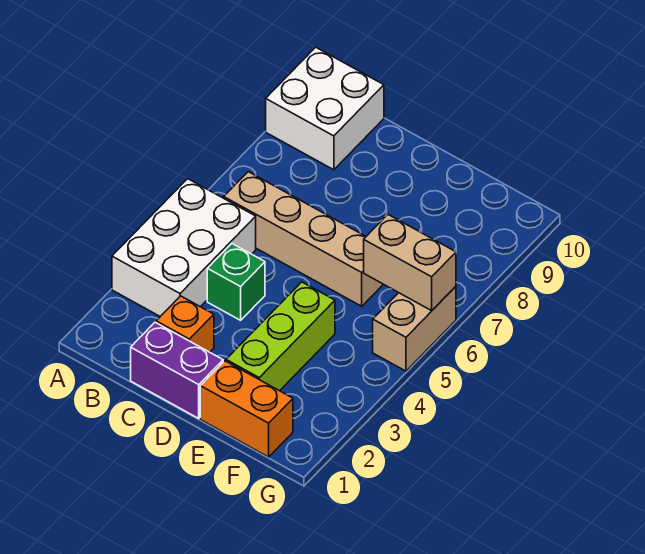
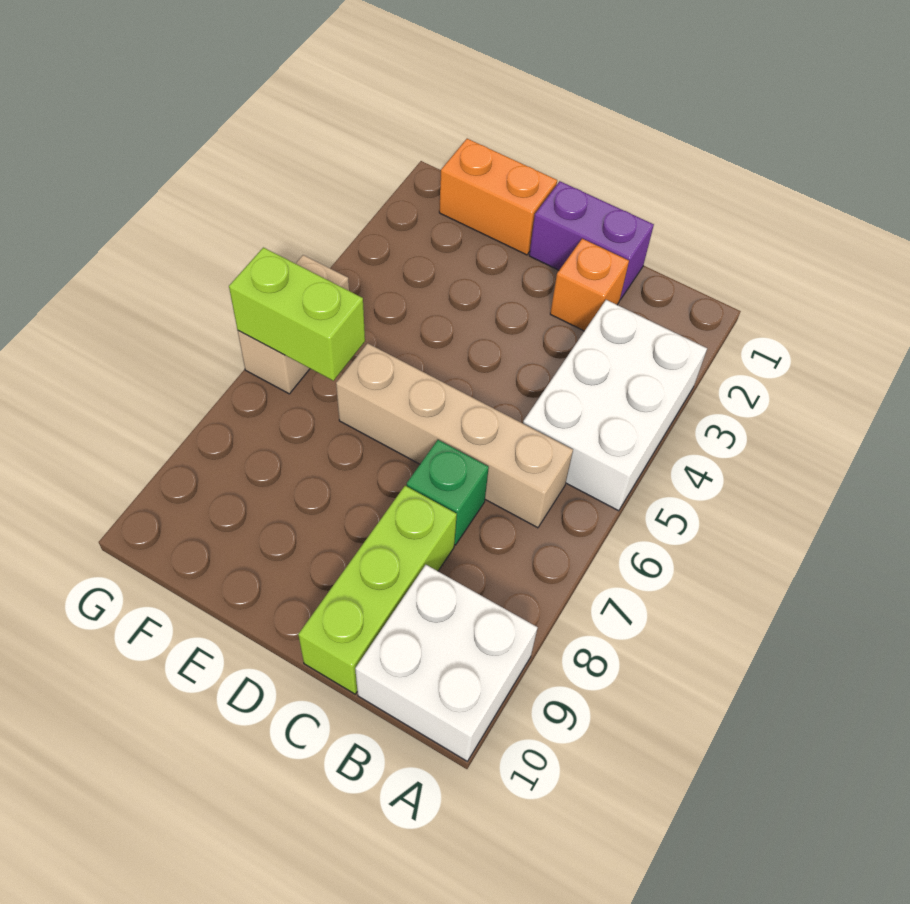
green 1x1 brick [207,244,265,320] -> green 1x1 brick moved to [407,440,489,545]
lime 1x3 brick [226,282,335,391] -> lime 1x3 brick moved to [298,486,457,694]
tan 1x2 brick [364,215,456,311] -> lime 1x2 brick [229,247,365,381]

